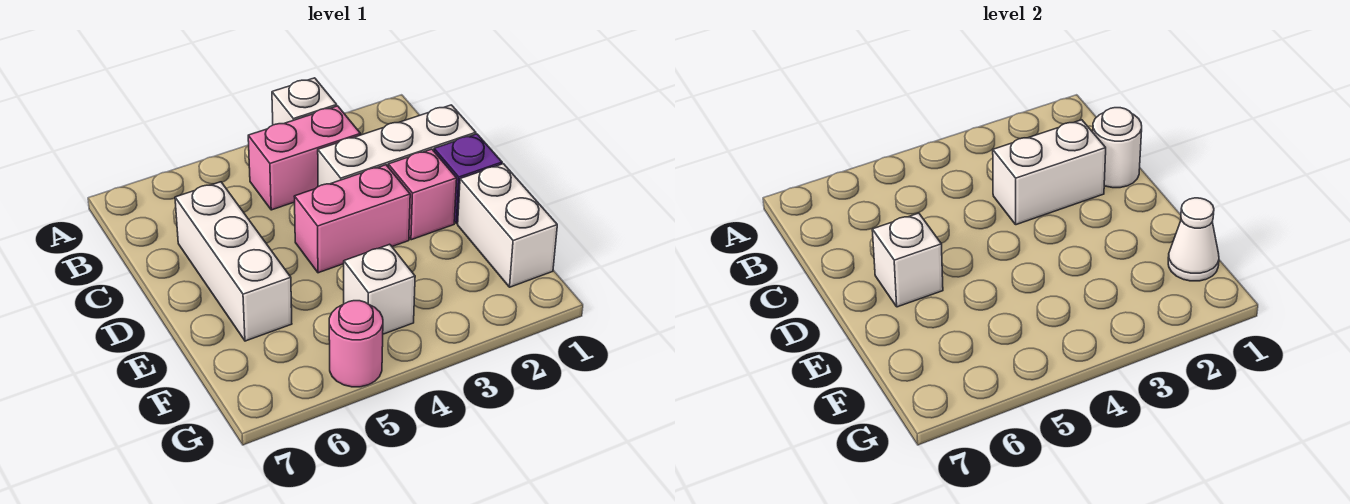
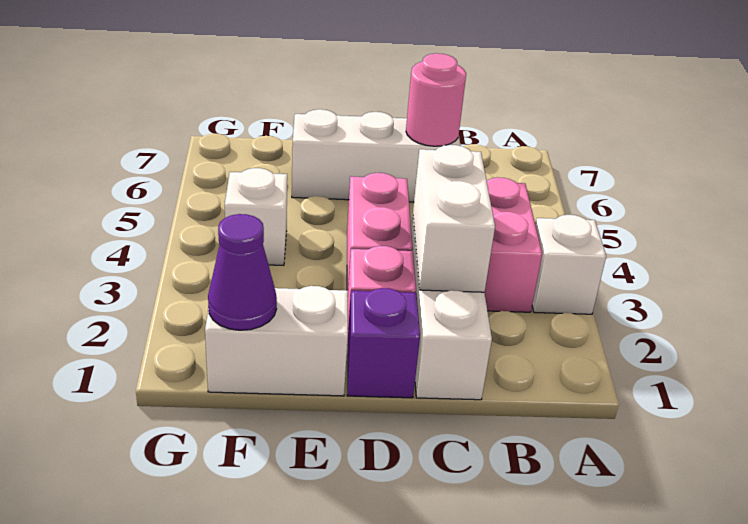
white 1x1 round brick [1093,108,1142,188] -> none
white 1x1 brick [872,213,943,307] -> none
white 1x1 cone [1168,198,1219,281] -> purple 1x1 cone [208,214,277,330]
pink 1x1 round brick [329,301,383,387] -> pink 1x1 round brick moved to [406,53,466,146]

